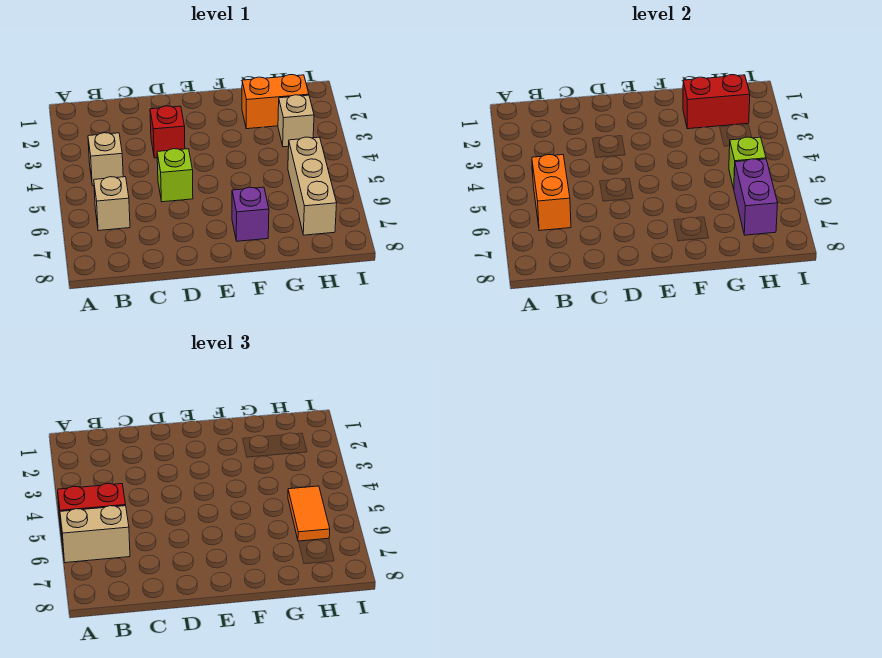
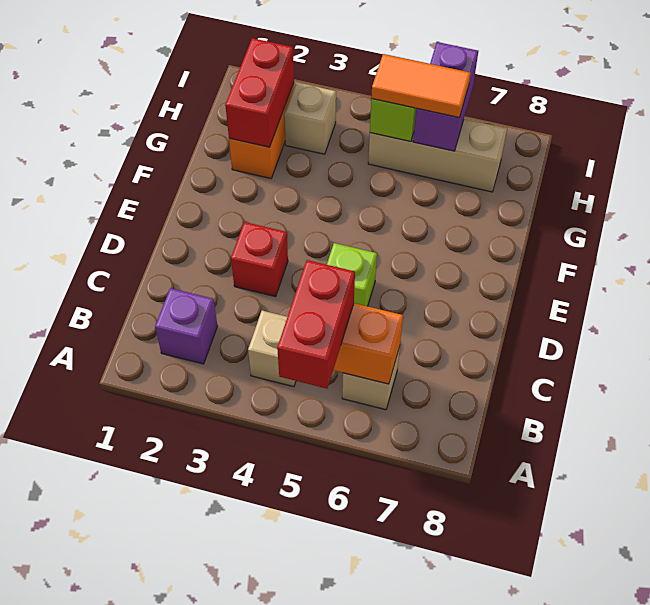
tan 1x2 brick [60,506,130,563] -> none
purple 1x1 brick [232,187,269,241] -> purple 1x1 brick moved to [155,288,217,364]
purple 1x2 brick [734,159,778,235] -> purple 1x2 brick turned to [413,42,478,151]

